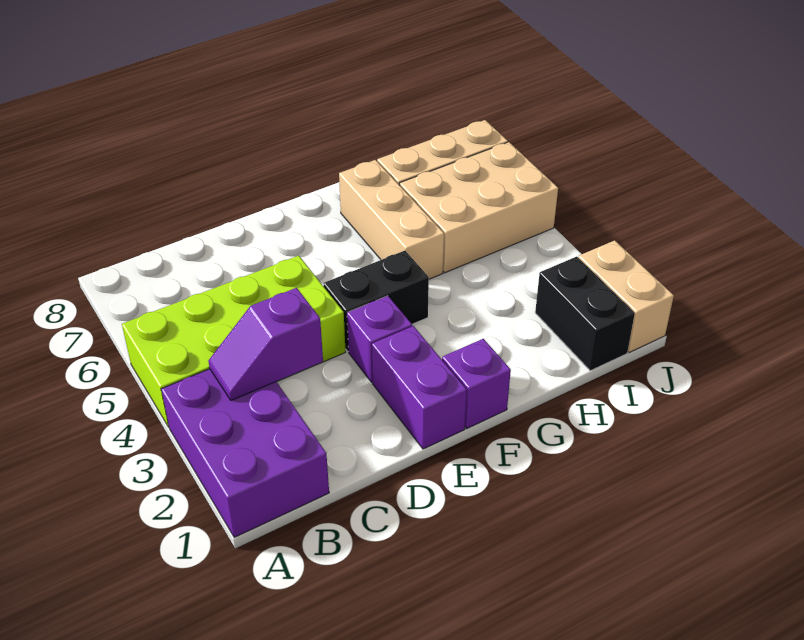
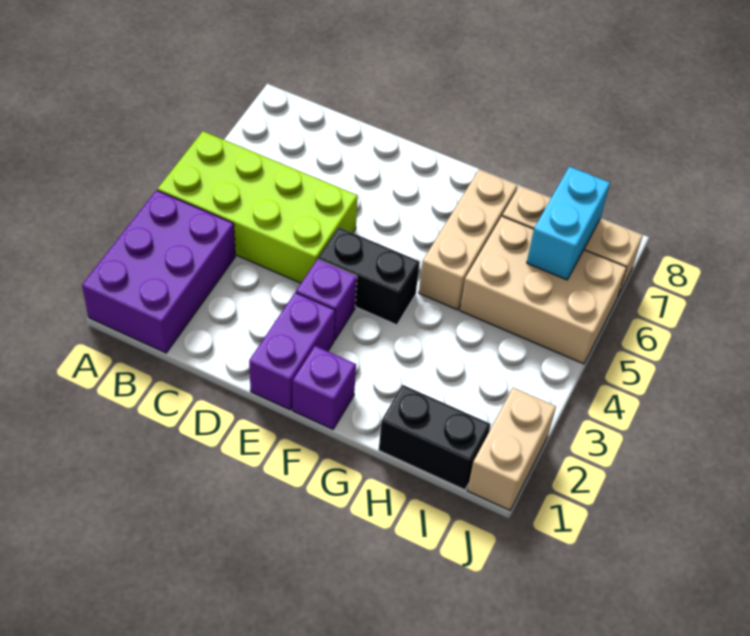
purple 1x2 slope [208,288,323,400] -> none
black 1x2 brick [535,257,635,371] -> black 1x2 brick turned to [379,385,491,490]
none -> cyan 1x2 brick [527,167,610,280]

